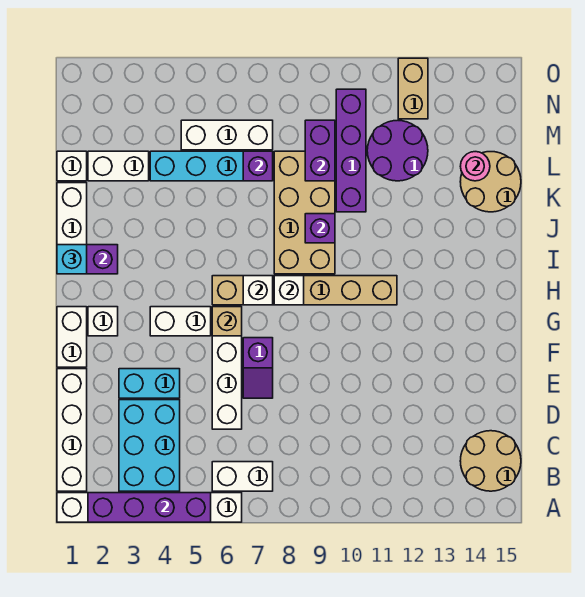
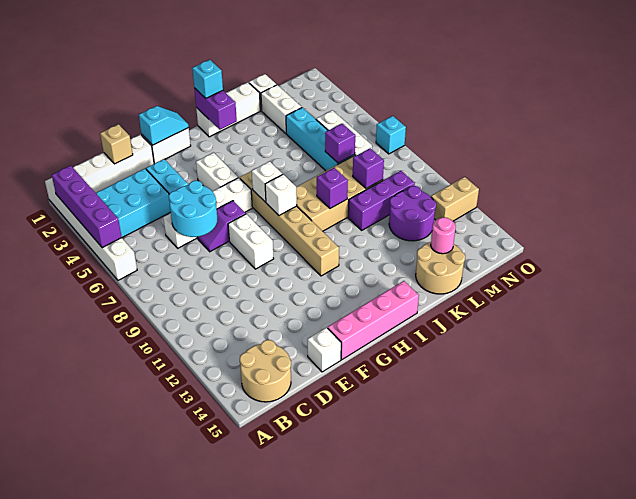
white 1x2 brick [212,462,273,491] -> white 1x2 brick moved to [228,214,274,269]
none -> cyan 2x2 round brick [169,181,218,237]
none -> cyan 1x2 slope [139,106,189,145]
none -> pink 1x4 brick [328,281,419,360]
white 1x1 brick [88,307,118,336] -> white 1x1 brick moved to [308,328,341,372]
tan 1x1 brick [212,307,242,336] -> tan 1x1 brick moved to [100,124,133,164]
purple 1x4 brick [336,89,366,212] -> purple 1x3 brick [348,171,415,230]
purple 1x2 brick [305,120,335,181] -> purple 1x1 brick [353,148,384,189]
none -> cyan 1x1 brick [376,116,406,154]

